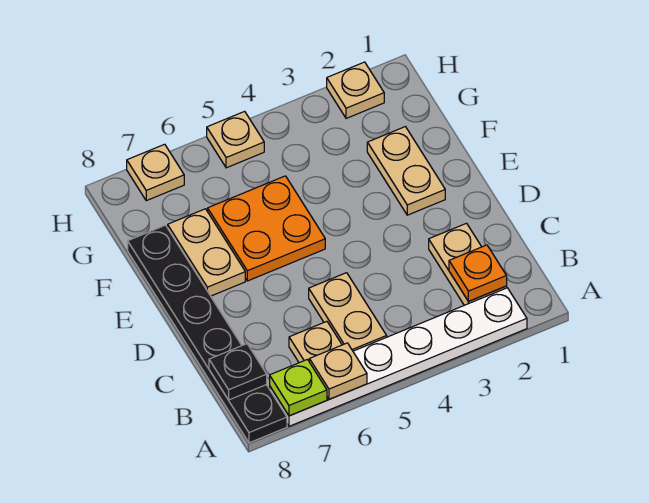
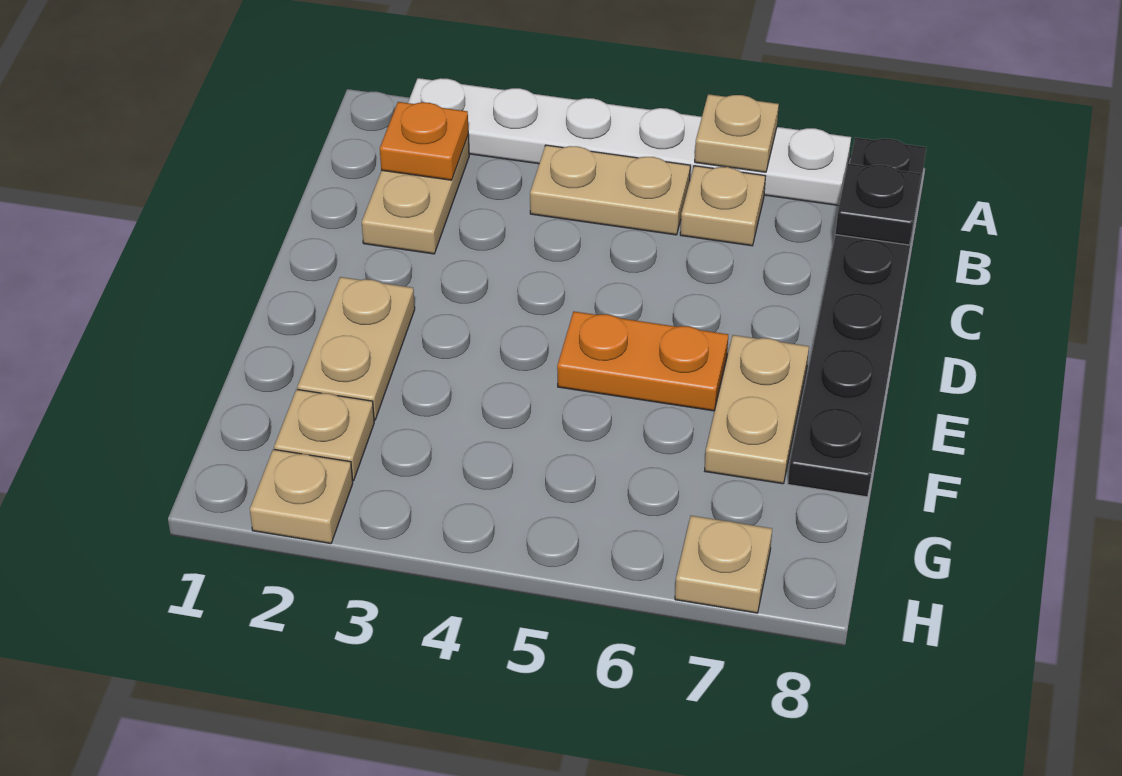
lime 1x1 plate [270,359,327,416] -> none
tan 1x2 plate [309,273,387,351] -> tan 1x2 plate turned to [530,145,690,235]
orange 2x2 plate [208,176,325,281] -> orange 1x2 plate [557,312,728,411]
tan 1x1 plate [207,111,264,168] -> tan 1x1 plate moved to [274,389,374,481]

